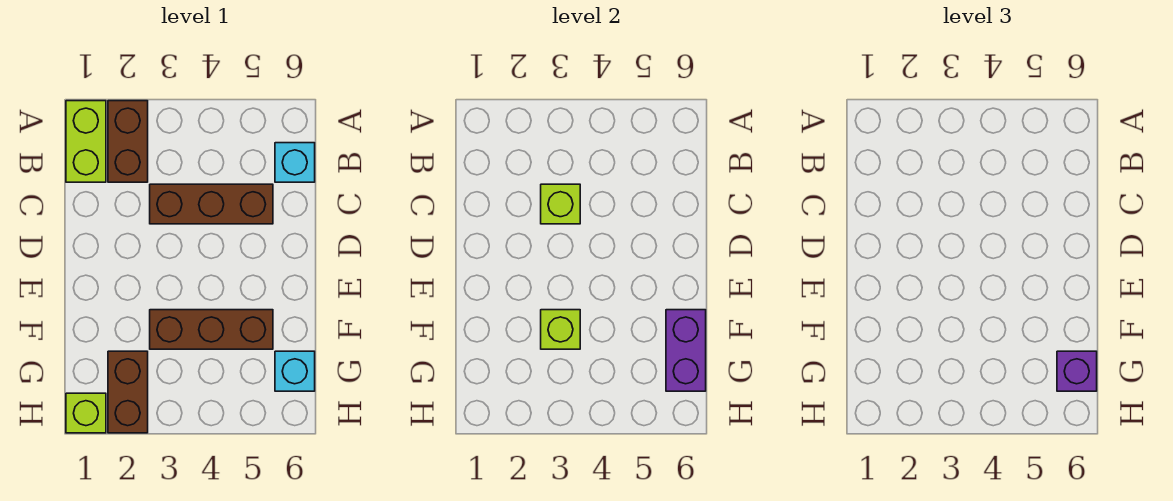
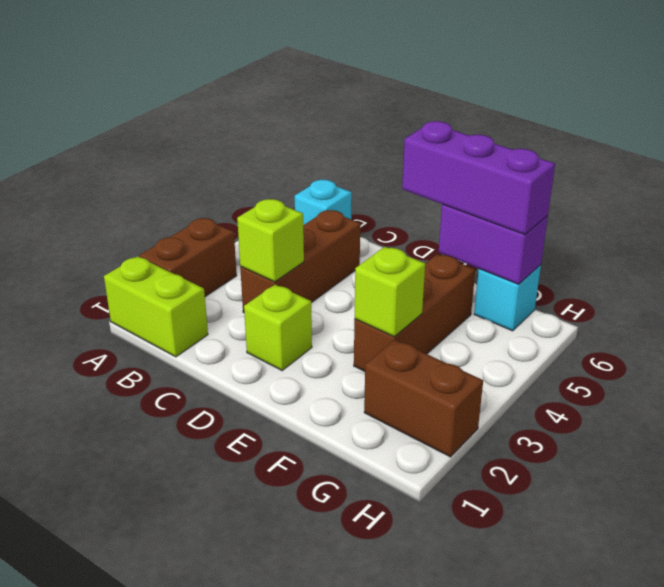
brown 1x2 brick [108,101,148,182] -> brown 1x2 brick turned to [139,218,237,297]
purple 1x1 brick [1057,351,1097,391] -> purple 1x3 brick [402,121,555,235]
lime 1x1 brick [66,393,106,433] -> lime 1x1 brick moved to [244,285,312,370]

